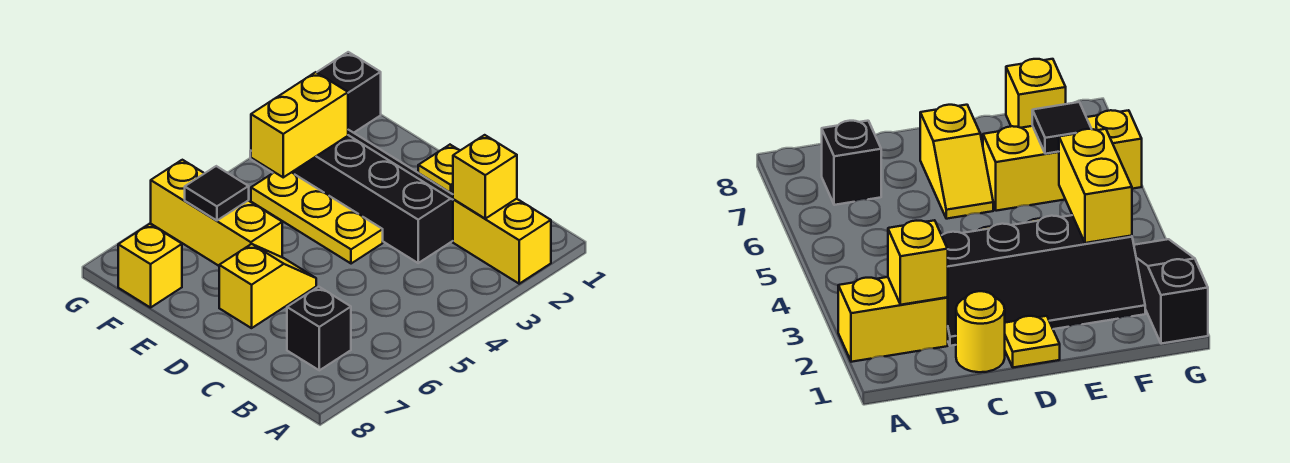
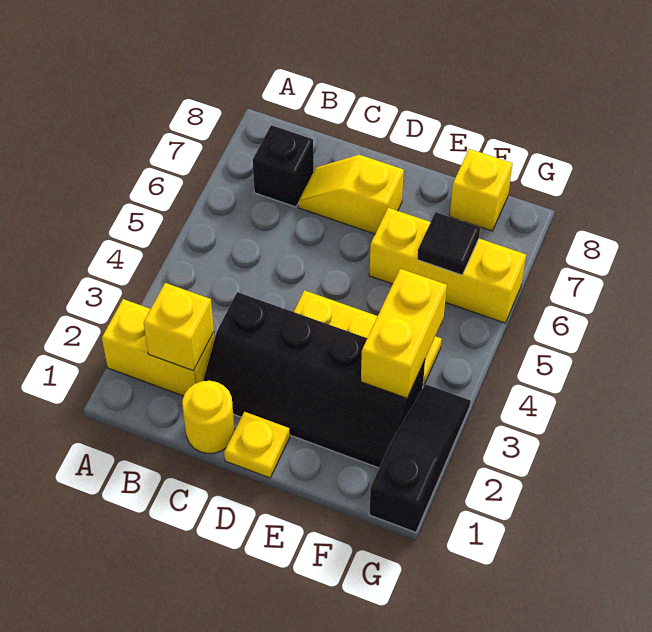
yellow 1x2 slope [219,244,316,328] -> yellow 1x2 slope turned to [298,155,404,234]

